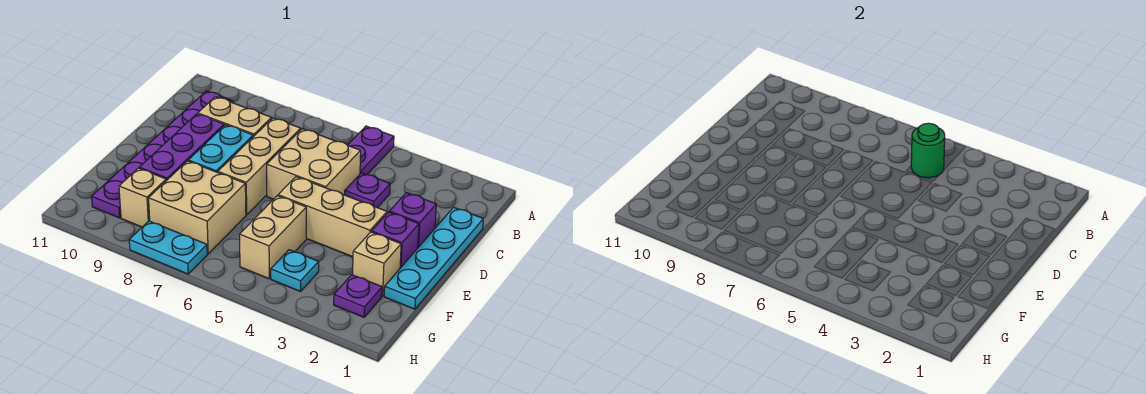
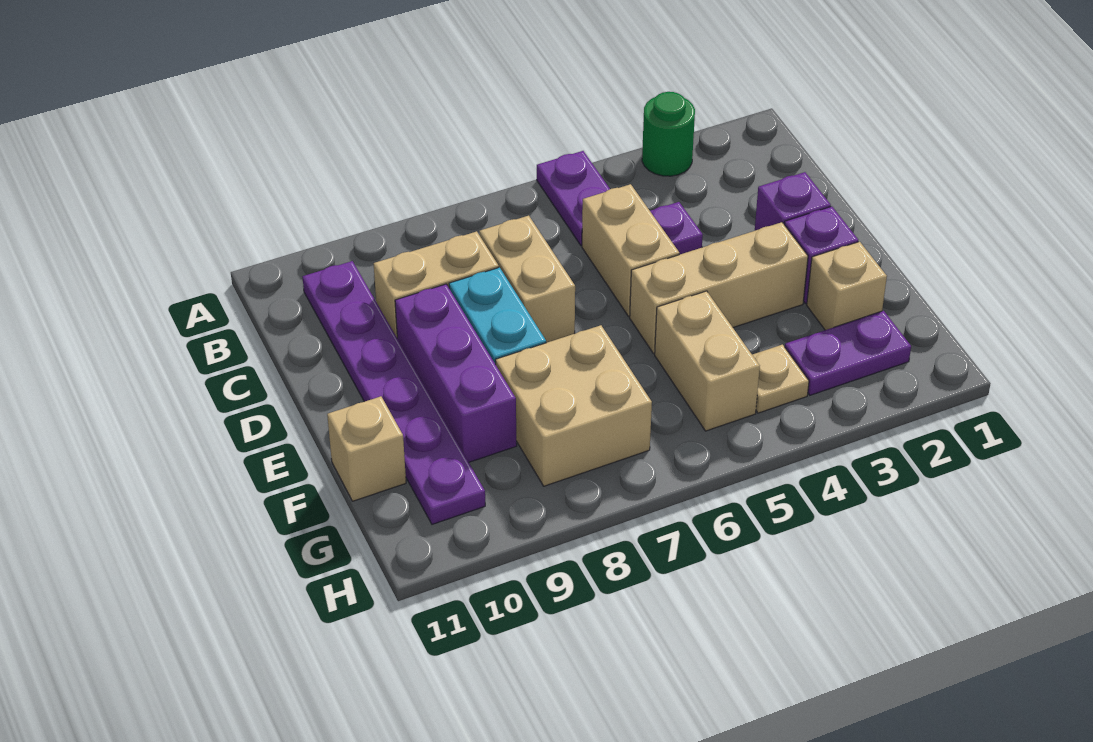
green 1x1 round brick [911,123,945,178] -> green 1x1 round brick moved to [642,92,695,176]
cyan 1x4 plate [384,207,483,309] -> none
tan 2x2 brick [267,129,361,199] -> tan 1x2 brick [582,184,679,316]
tan 1x3 brick [218,118,301,215] -> tan 1x2 brick [479,216,575,343]
purple 1x1 plate [334,275,382,317] -> purple 1x2 plate [785,311,911,395]
cyan 1x1 plate [271,250,319,292] -> tan 1x1 plate [752,345,809,413]
tan 1x1 brick [119,168,166,227] -> tan 1x1 brick moved to [327,396,406,501]
cyan 1x2 plate [129,221,207,274] -> none

